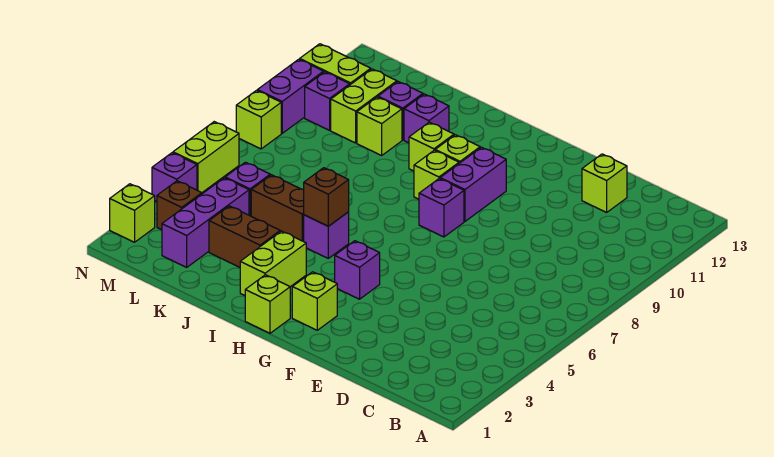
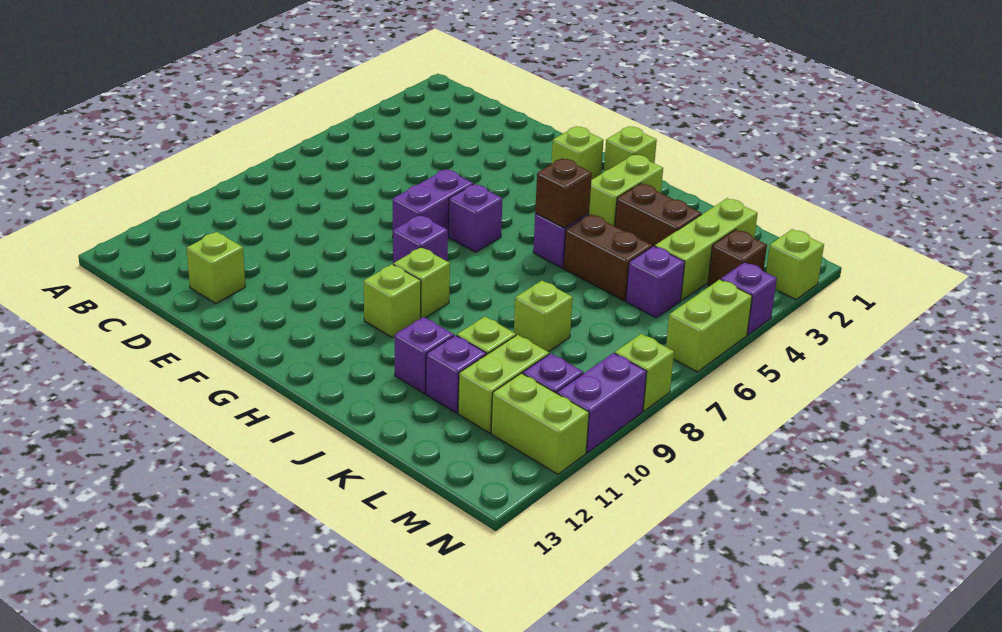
purple 1x1 brick [335,241,380,299] -> purple 1x1 brick moved to [448,184,503,252]
purple 1x2 brick [440,147,506,221] -> purple 1x2 brick moved to [393,169,473,230]
lime 1x1 brick [409,122,454,171] -> lime 1x1 brick moved to [514,281,573,352]
purple 1x3 brick [162,178,249,267] -> lime 1x3 brick [655,198,758,300]

